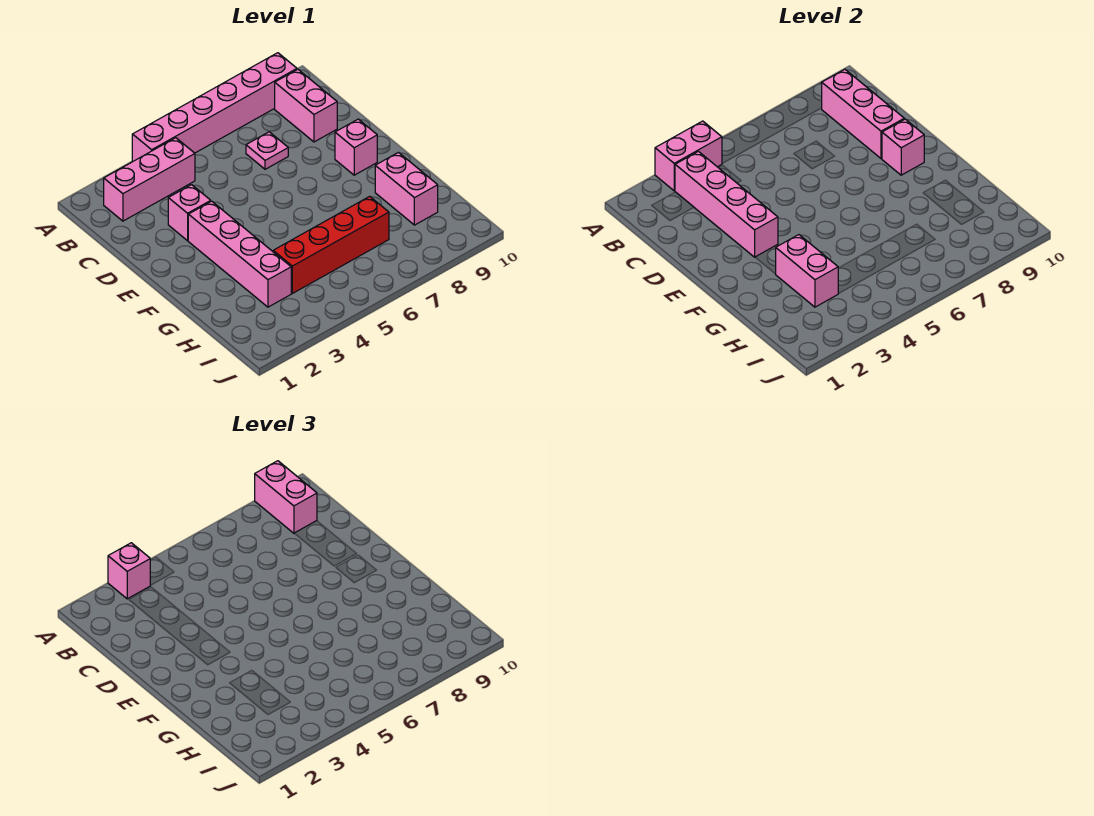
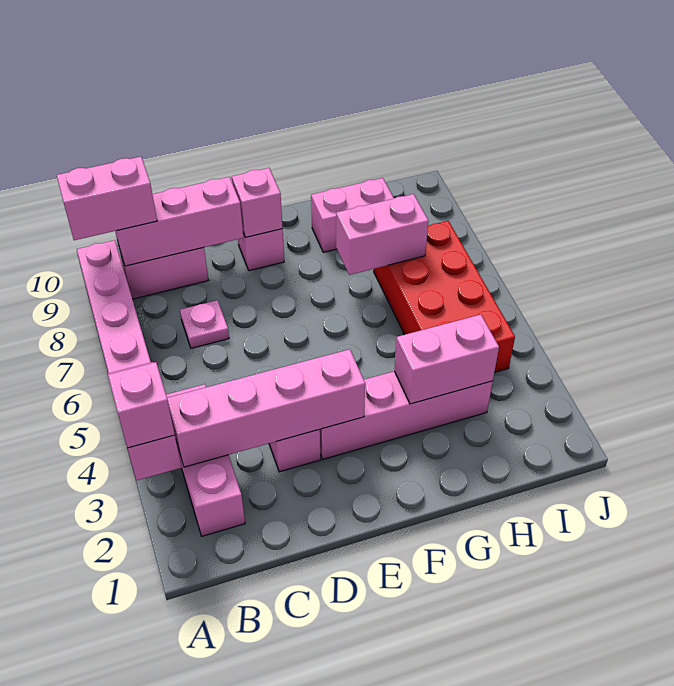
none -> pink 1x2 brick [336,194,428,275]
red 1x4 brick [273,196,389,293] -> red 2x4 brick [374,221,515,373]

